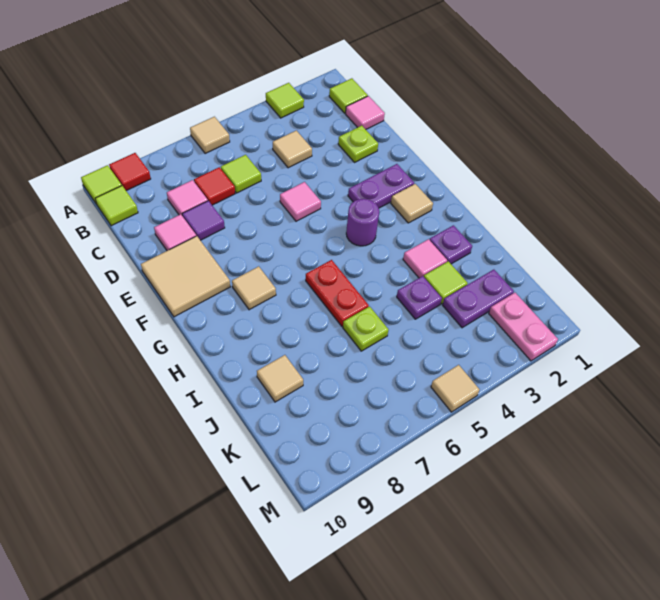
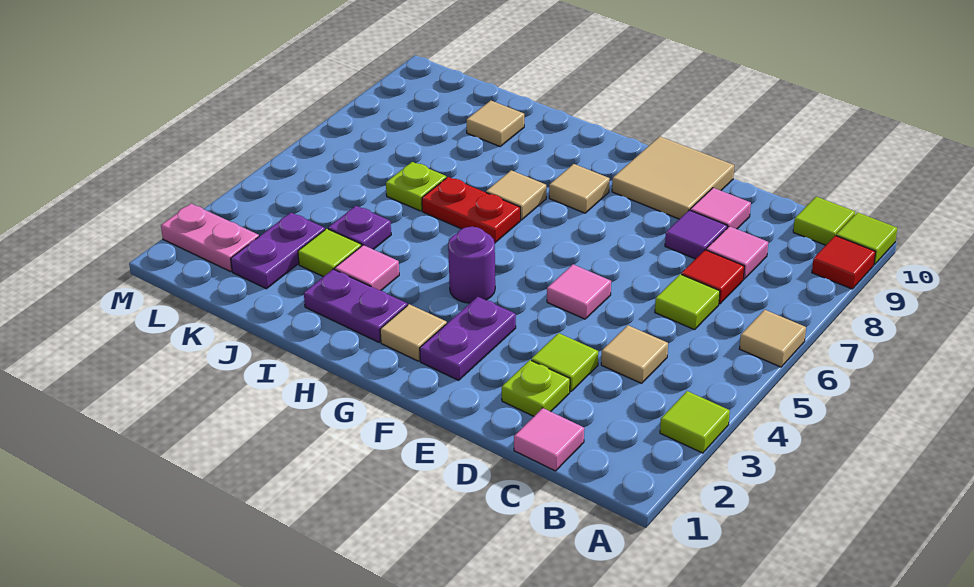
lime 1x1 tile [329,78,368,113] -> lime 1x1 tile moved to [531,333,598,392]
purple 1x1 plate [430,225,472,264] -> purple 1x2 plate [304,269,407,342]
tan 1x1 tile [431,365,480,412] -> tan 1x1 tile moved to [486,170,546,220]

